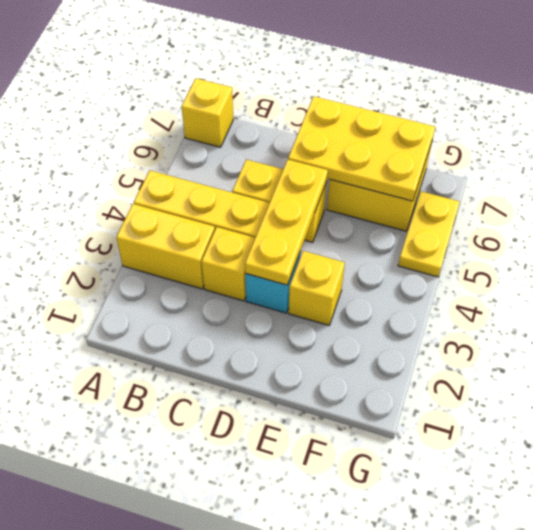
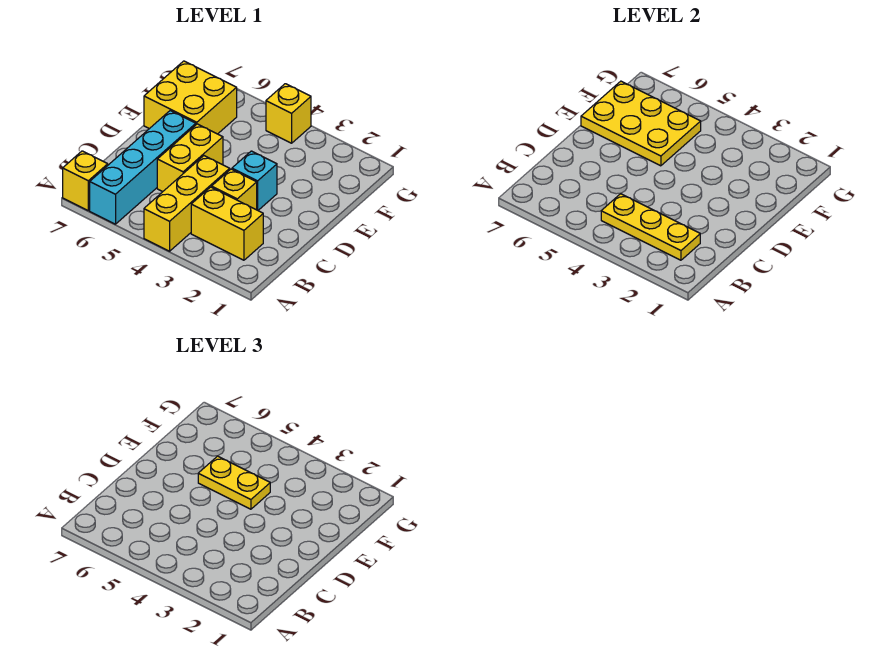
yellow 1x2 brick [116,204,215,289] -> yellow 1x2 brick turned to [191,187,263,260]
none -> cyan 1x4 brick [90,111,196,224]
yellow 1x3 plate [245,160,328,285] -> yellow 1x3 plate moved to [601,194,700,260]
yellow 2x3 plate [288,96,435,201] -> yellow 2x3 plate turned to [581,81,701,166]
yellow 1x1 brick [289,251,345,325] -> yellow 1x1 brick moved to [266,84,311,143]
yellow 1x2 plate [398,191,460,277] -> yellow 1x2 plate moved to [198,456,270,509]

